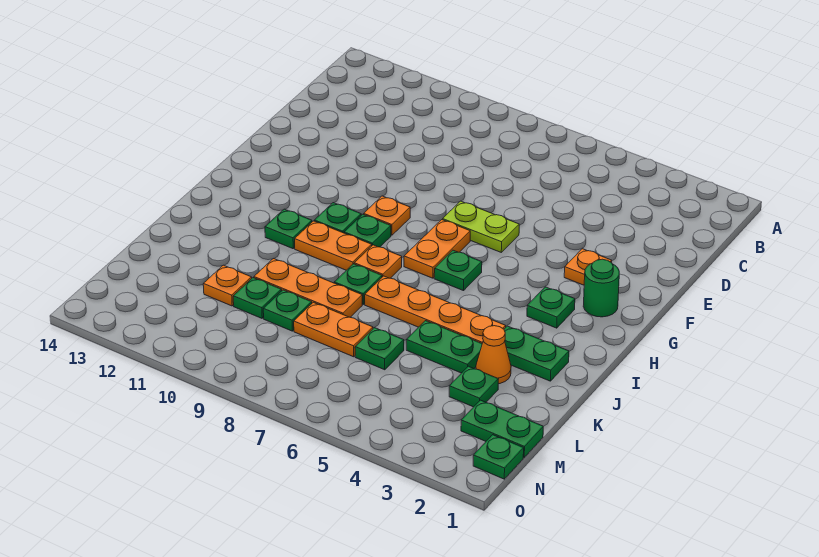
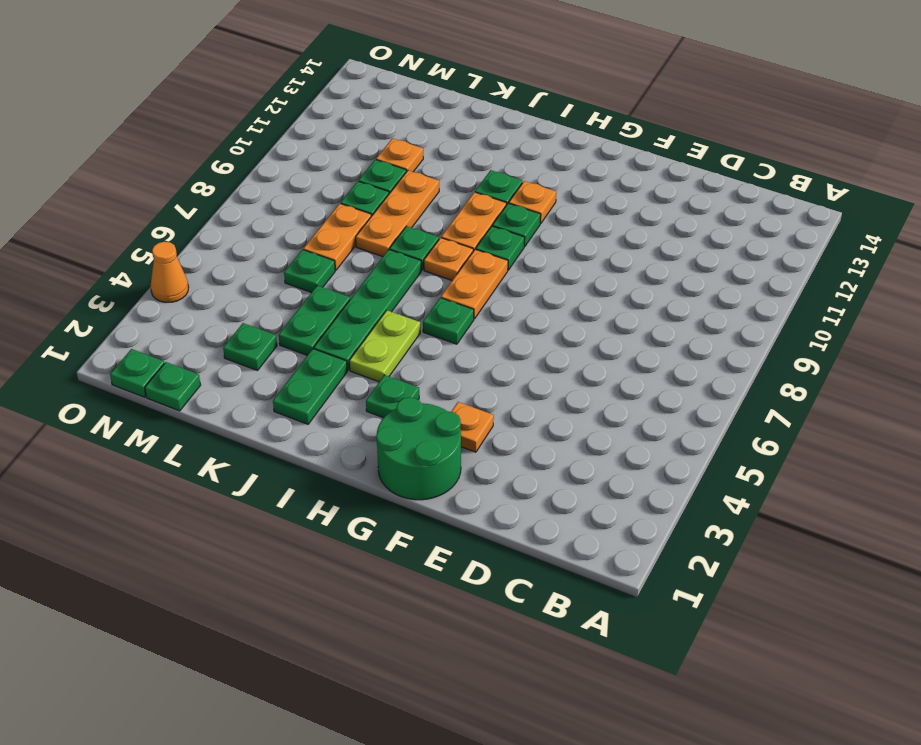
lime 1x2 plate [442,201,519,252] -> lime 1x2 plate moved to [349,310,420,382]
green 1x1 round brick [583,259,619,317] -> green 2x2 round brick [376,397,461,500]
orange 1x2 plate [404,220,470,278] -> orange 1x2 plate turned to [441,249,508,319]
orange 1x1 plate [364,196,410,235] -> orange 1x1 plate moved to [509,181,556,224]
orange 1x4 plate [365,276,506,343] -> green 1x4 plate [314,250,421,370]
orange 1x1 cone [476,326,511,384] -> orange 1x1 cone moved to [151,242,189,302]
green 1x2 plate [461,400,543,457] -> green 1x1 plate [145,362,200,411]

